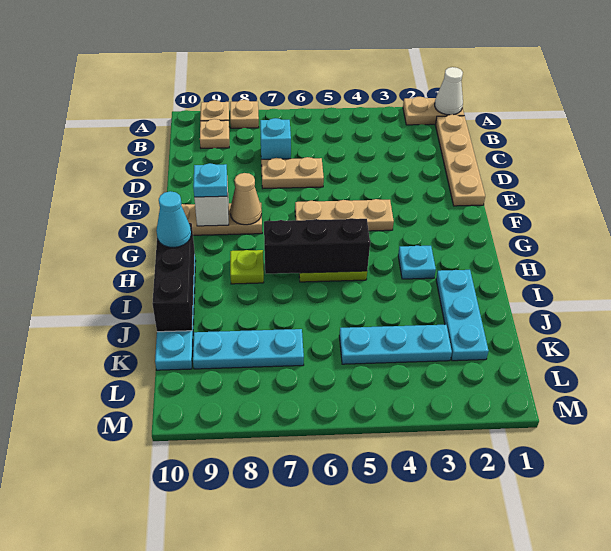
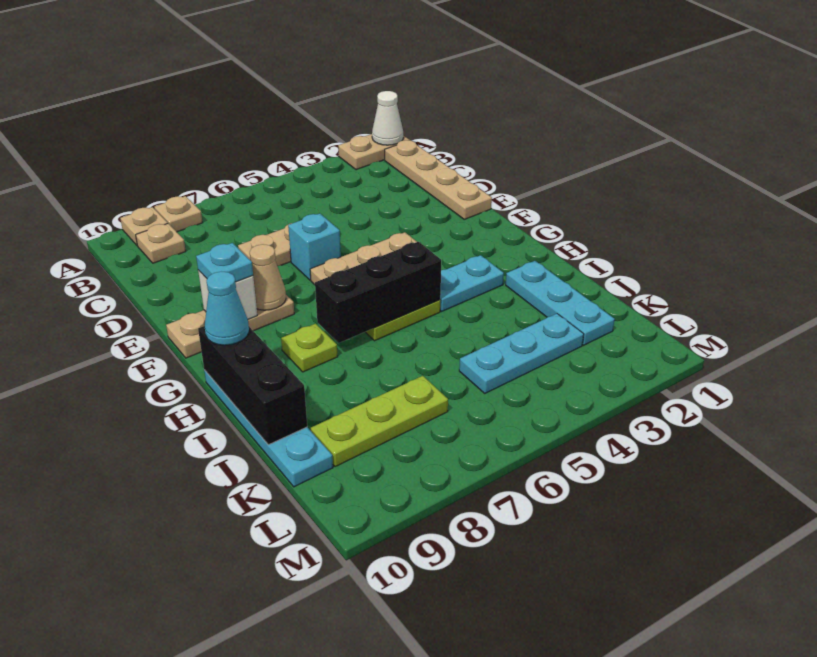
cyan 1x1 brick [260,118,291,159] -> cyan 1x1 brick moved to [288,214,341,280]
cyan 1x1 plate [398,245,436,279] -> cyan 1x2 plate [440,255,504,311]
cyan 1x3 plate [193,329,304,369] -> lime 1x3 plate [311,376,448,467]

